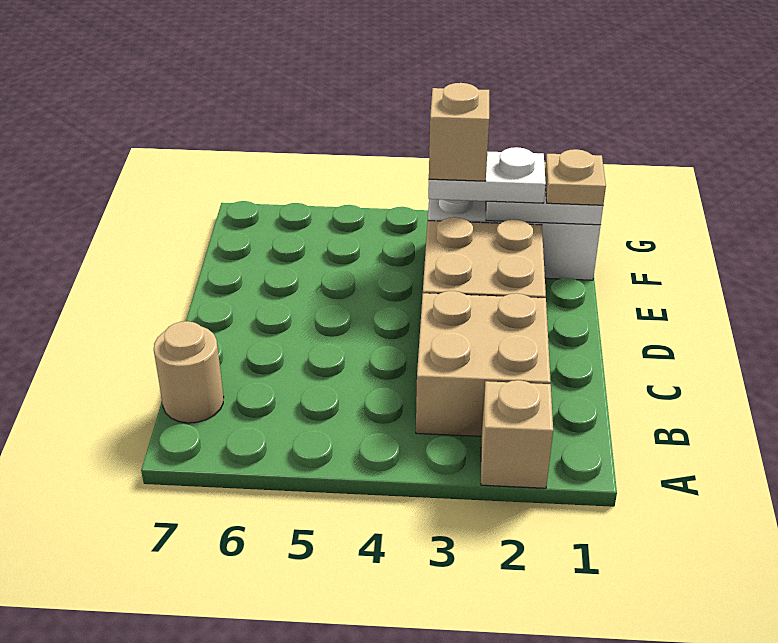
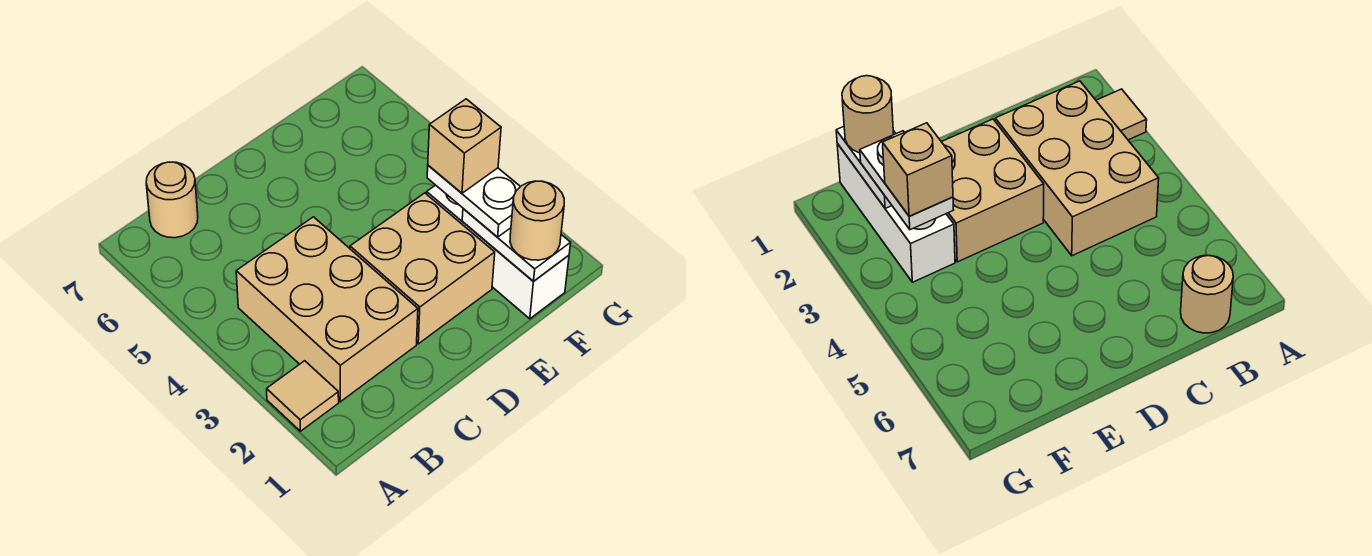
tan 1x1 brick [481,380,553,488] -> tan 1x1 tile [267,361,339,431]
tan 2x2 brick [416,291,551,436] -> tan 2x3 brick [236,217,418,402]
tan 1x1 plate [545,149,606,205] -> tan 1x1 round brick [510,181,564,260]

